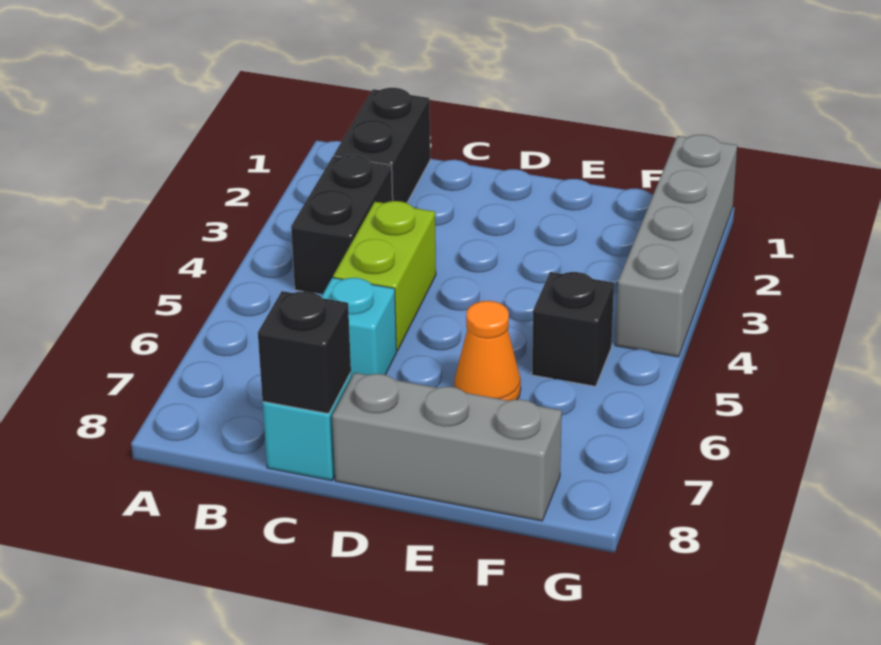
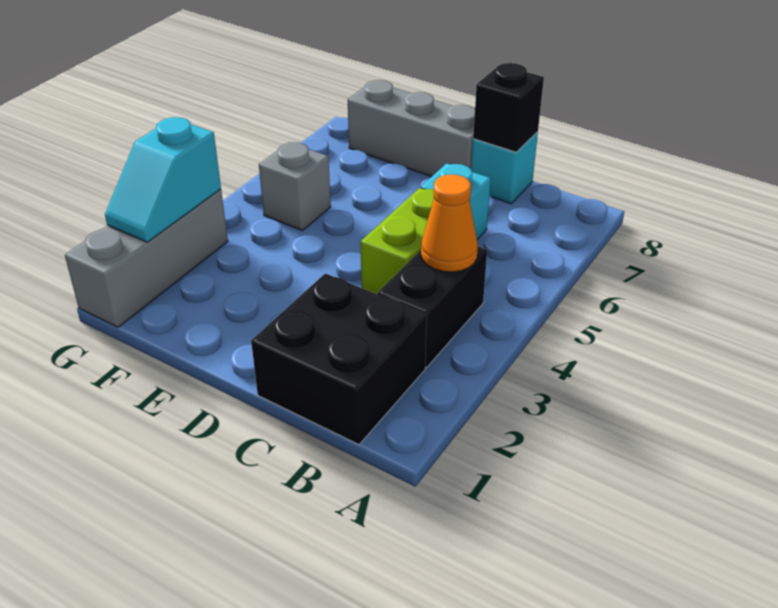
black 1x2 brick [334,88,430,203] -> black 2x2 brick [251,273,427,445]
orange 1x1 cone [454,301,521,401] -> orange 1x1 cone moved to [421,174,478,272]
black 1x1 brick [532,272,614,386] -> grey 1x1 brick [259,142,331,231]
grey 1x4 brick [615,135,737,357] -> grey 1x3 brick [65,189,228,327]
none -> cyan 1x2 slope [105,117,221,242]

